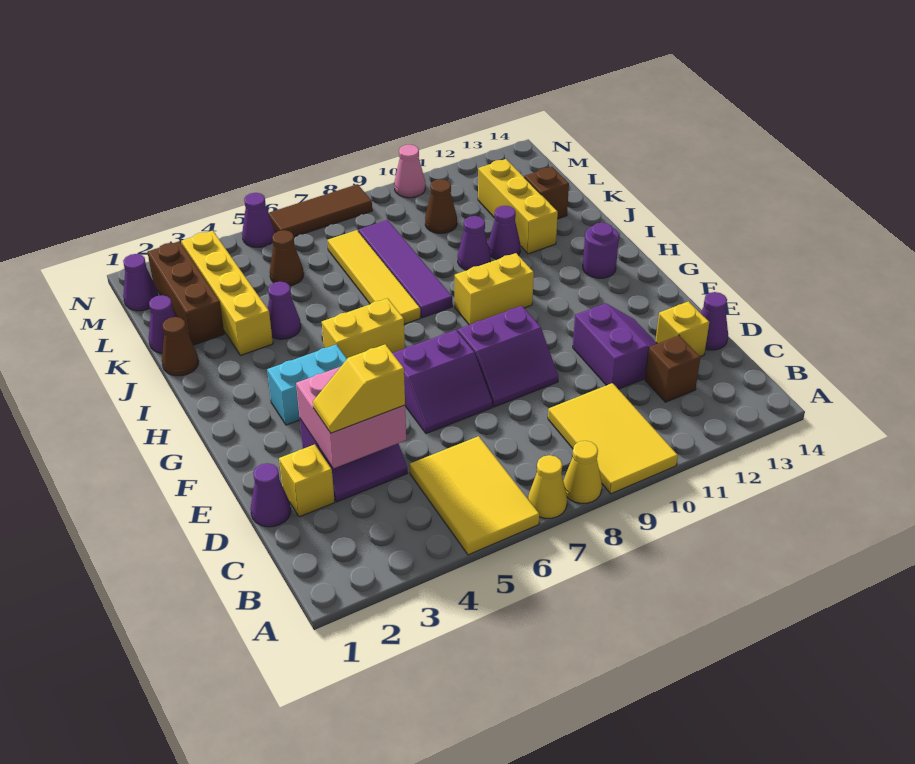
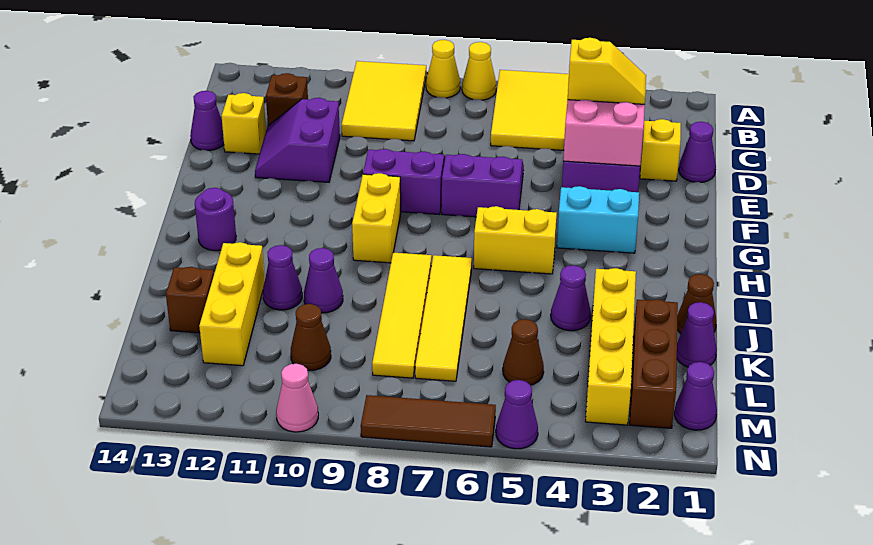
yellow 1x2 brick [455,253,534,325] -> yellow 1x2 brick turned to [352,173,401,263]
purple 1x4 tile [359,220,452,318] -> yellow 1x4 tile [372,253,431,378]

